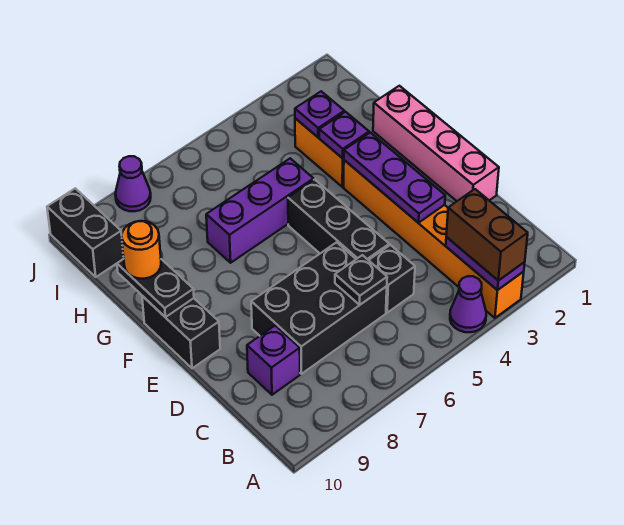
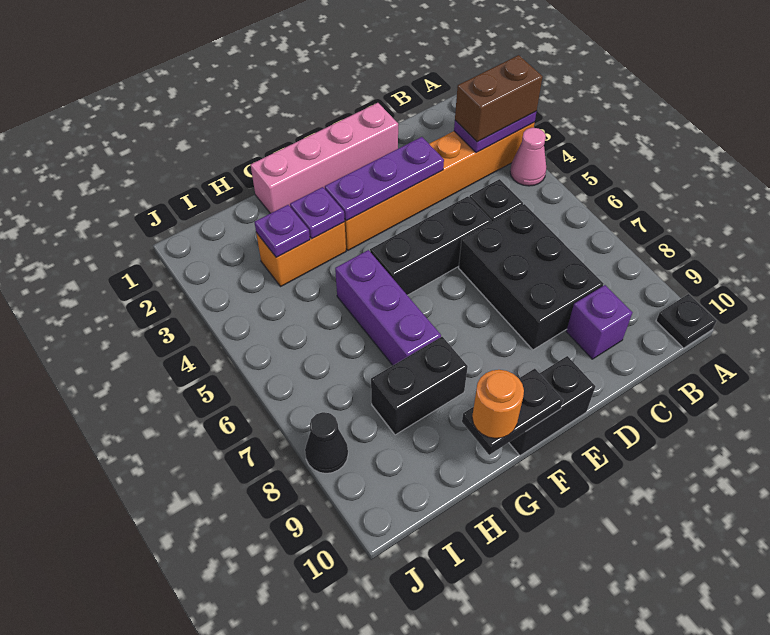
purple 1x1 cone [450,276,486,332] -> pink 1x1 cone [510,128,546,186]
black 1x1 plate [335,255,387,305] -> black 1x1 plate moved to [656,294,717,348]
black 1x2 brick [47,188,124,277] -> black 1x2 brick moved to [371,337,468,435]
purple 1x1 cone [115,156,151,211] -> black 1x1 cone [305,412,348,474]

